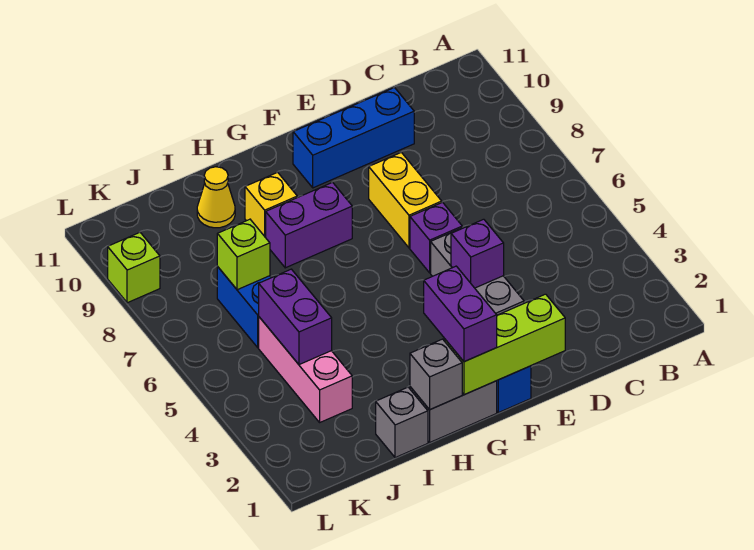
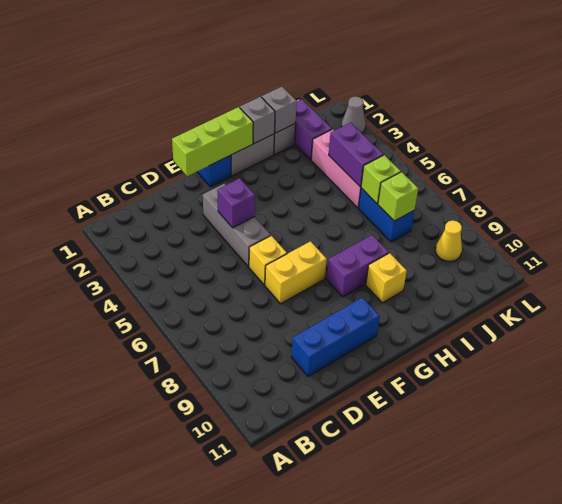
purple 1x1 brick [410,202,462,273] -> yellow 1x1 brick [249,236,287,285]
yellow 1x2 brick [369,152,442,248] -> yellow 1x2 brick turned to [265,241,327,304]
purple 1x2 brick [424,266,497,362] -> purple 1x2 brick moved to [295,99,332,159]
none -> grey 1x1 brick [262,87,297,133]
yellow 1x1 cone [197,167,235,228] -> yellow 1x1 cone moved to [435,220,462,261]
none -> grey 1x1 cone [342,96,366,133]
lime 1x1 brick [108,232,160,303] -> lime 1x1 brick moved to [361,155,401,204]

